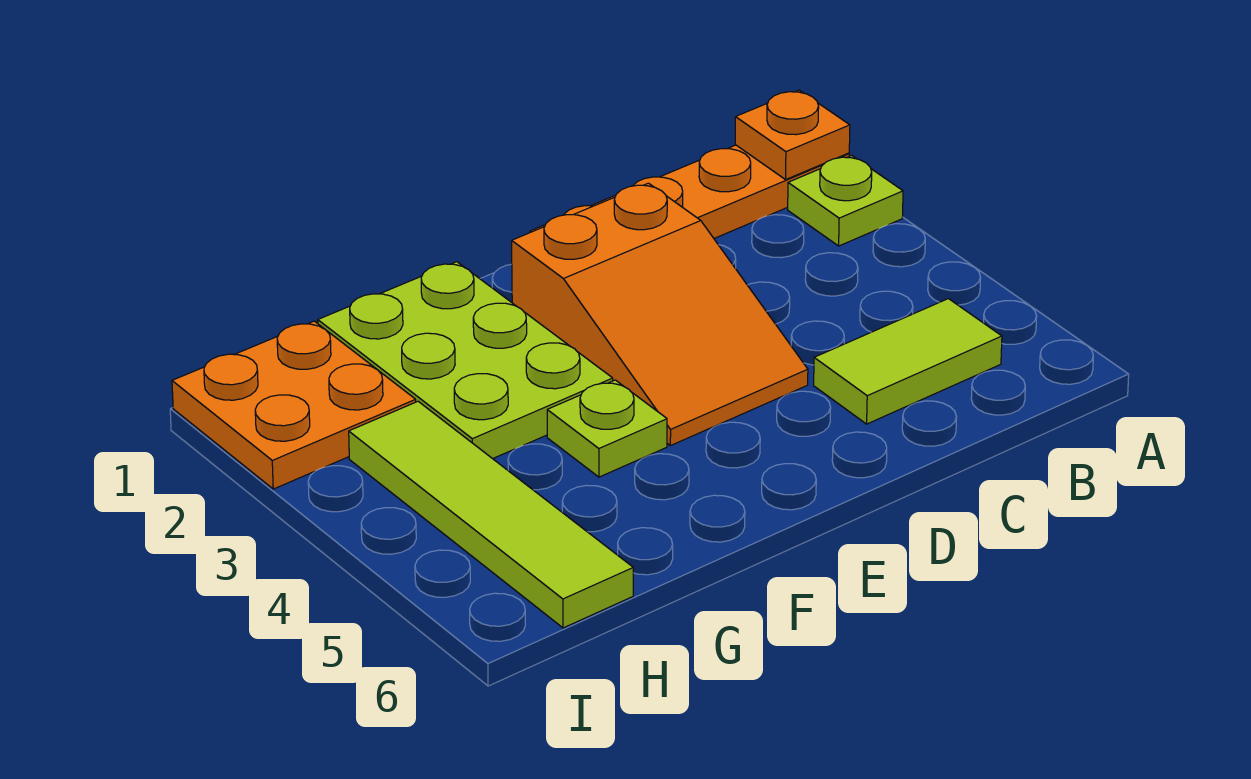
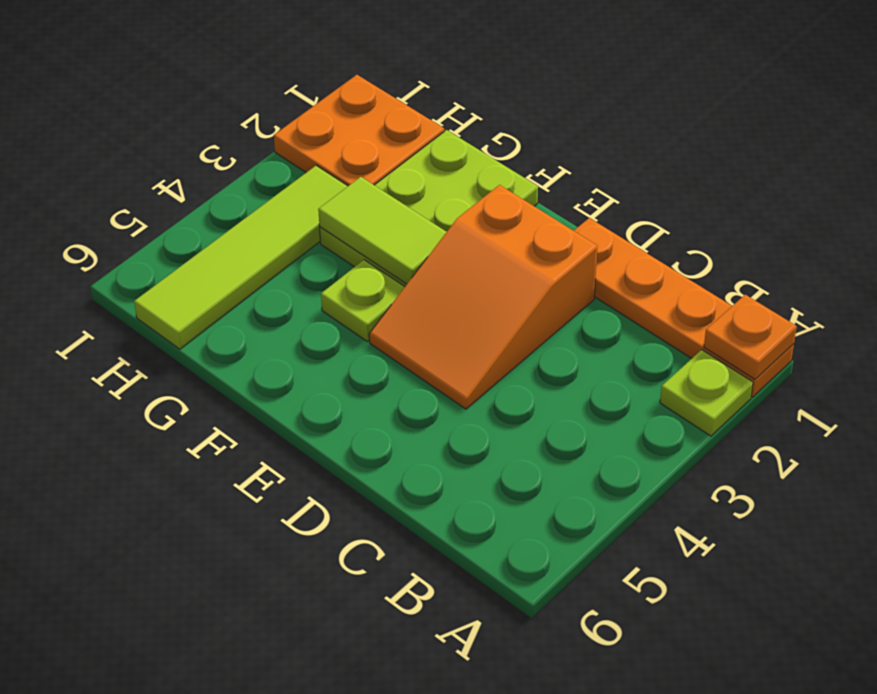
lime 1x2 tile [814,299,1002,424] -> lime 1x2 tile moved to [318,177,446,284]

